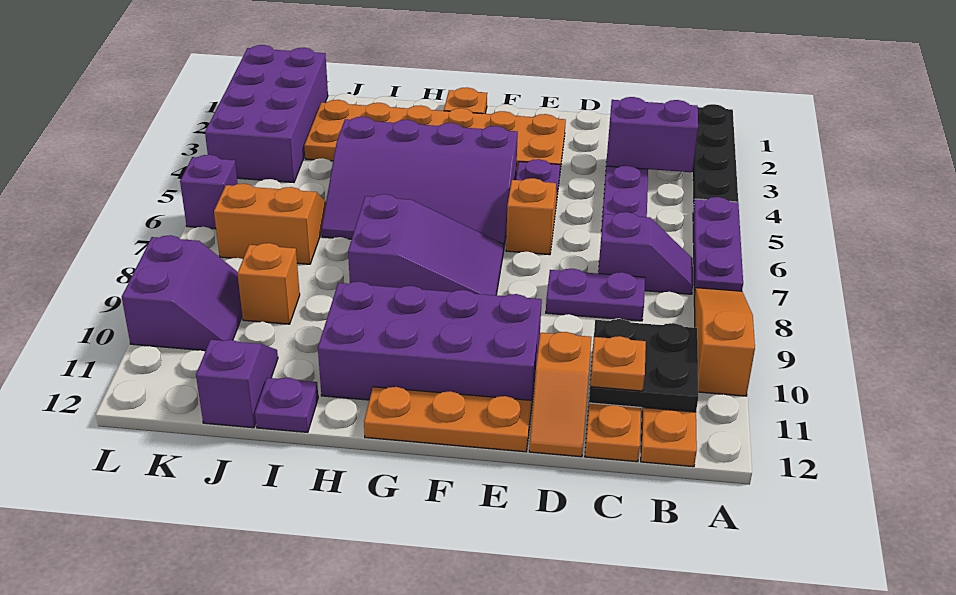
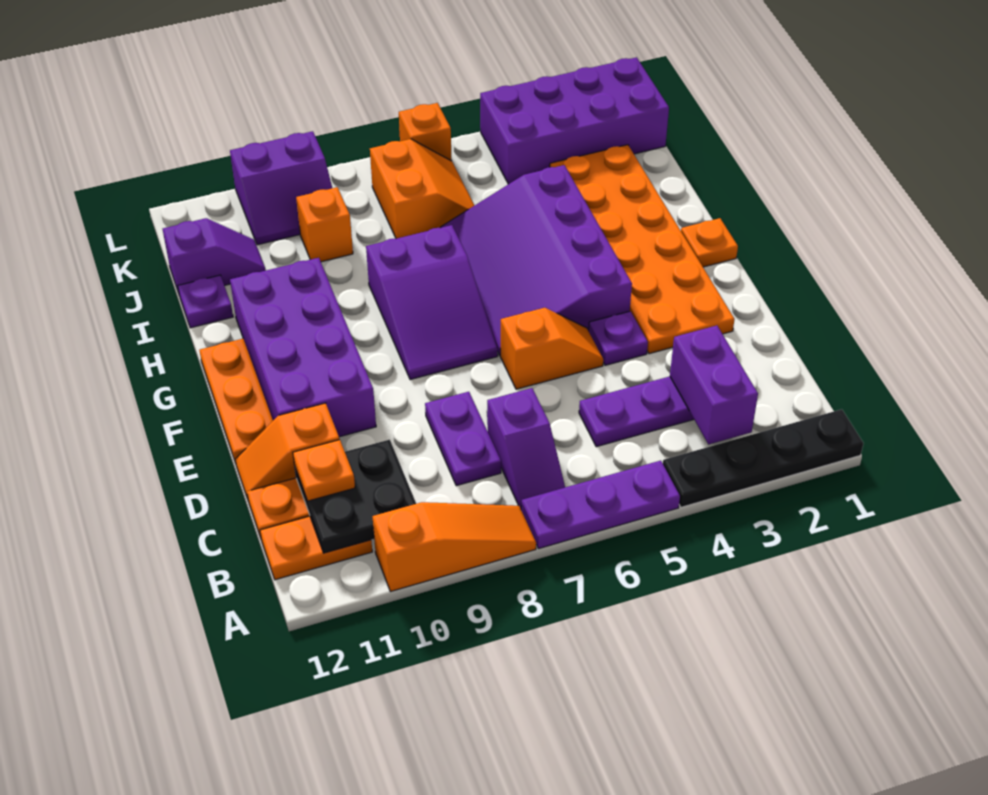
purple 1x1 brick [180,155,238,229] -> orange 1x1 brick [399,103,452,161]

